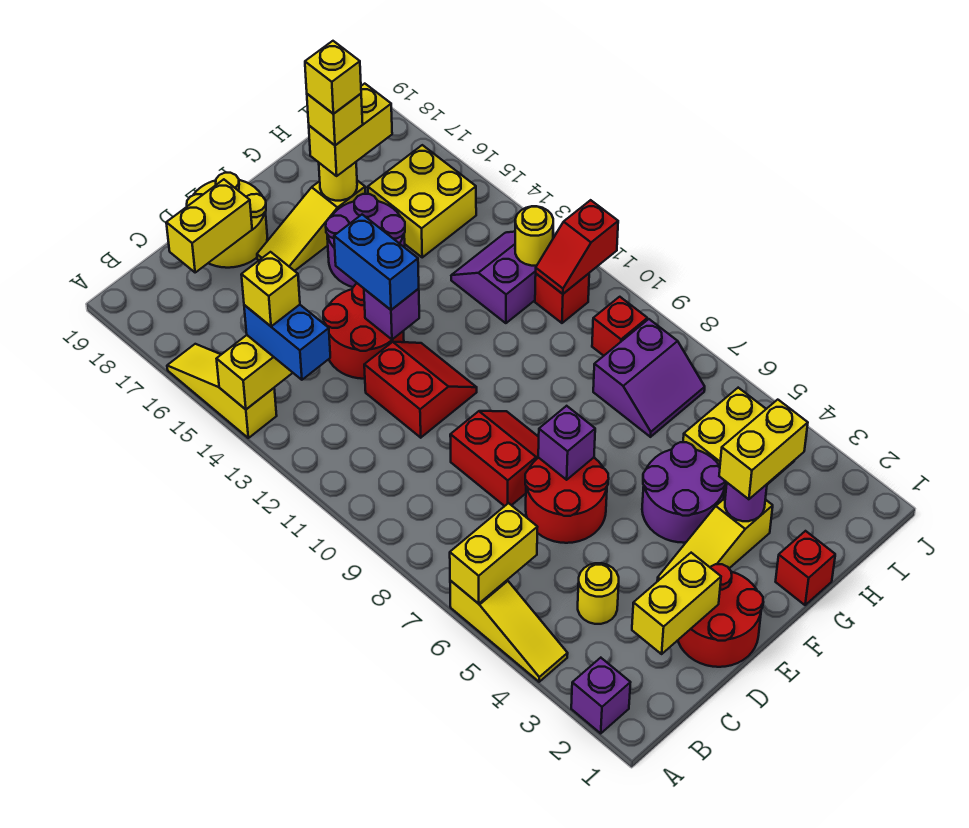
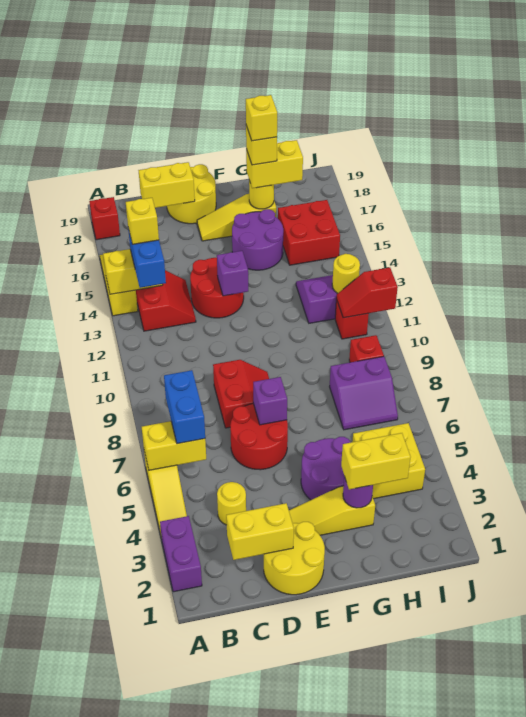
purple 1x1 brick [571,658,631,733] -> purple 1x2 brick [160,516,202,592]
red 2x2 round brick [678,564,763,667] -> yellow 2x2 round brick [264,522,325,595]
red 2x2 slope [364,342,477,438] -> red 2x2 slope moved to [136,270,196,331]
blue 1x2 brick [334,215,419,310] -> blue 1x2 brick moved to [164,370,205,444]
red 1x1 brick [776,531,835,605] -> red 1x1 brick moved to [89,197,120,240]
yellow 2x2 brick [368,145,476,257] -> red 2x2 brick [278,200,340,265]

